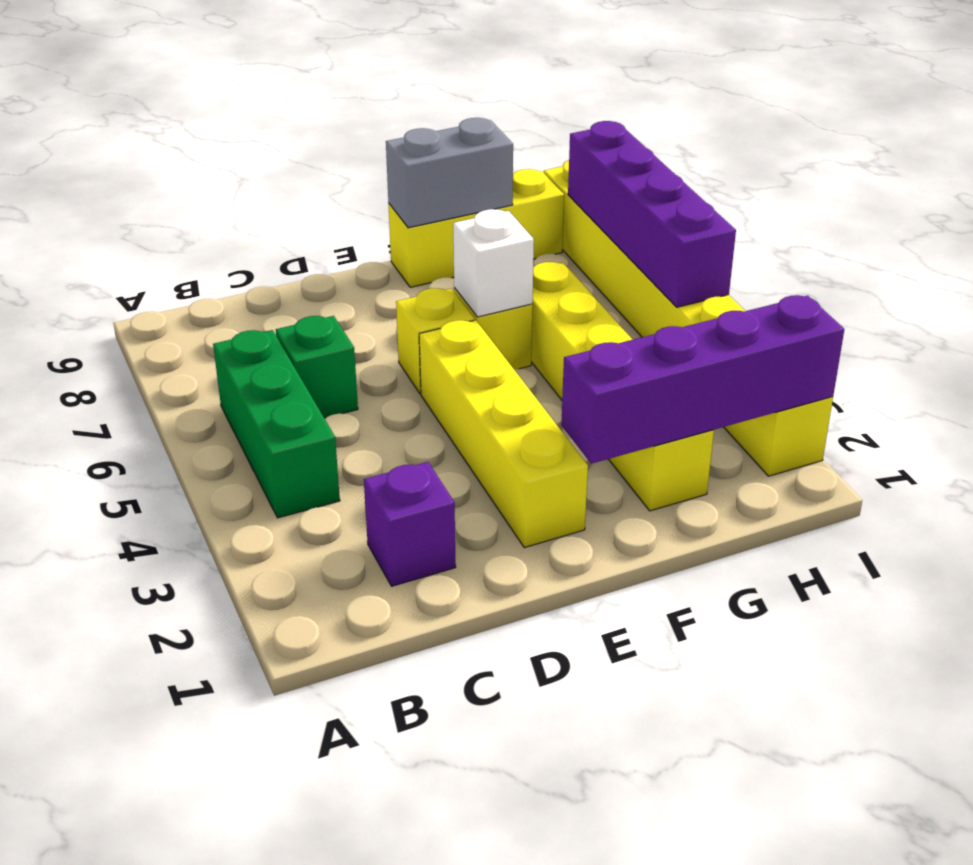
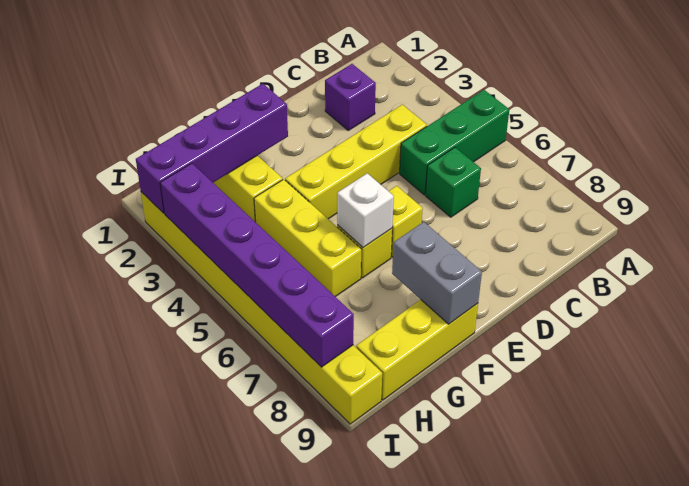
green 1x3 brick [213,330,340,518] -> green 1x3 brick turned to [400,90,509,195]
yellow 1x4 brick [419,320,588,548] -> yellow 1x4 brick turned to [285,105,427,219]
grey 1x2 brick [386,118,513,228] -> grey 1x2 brick turned to [392,222,482,324]
purple 1x4 brick [568,121,736,307] -> purple 1x6 brick [160,163,354,367]

